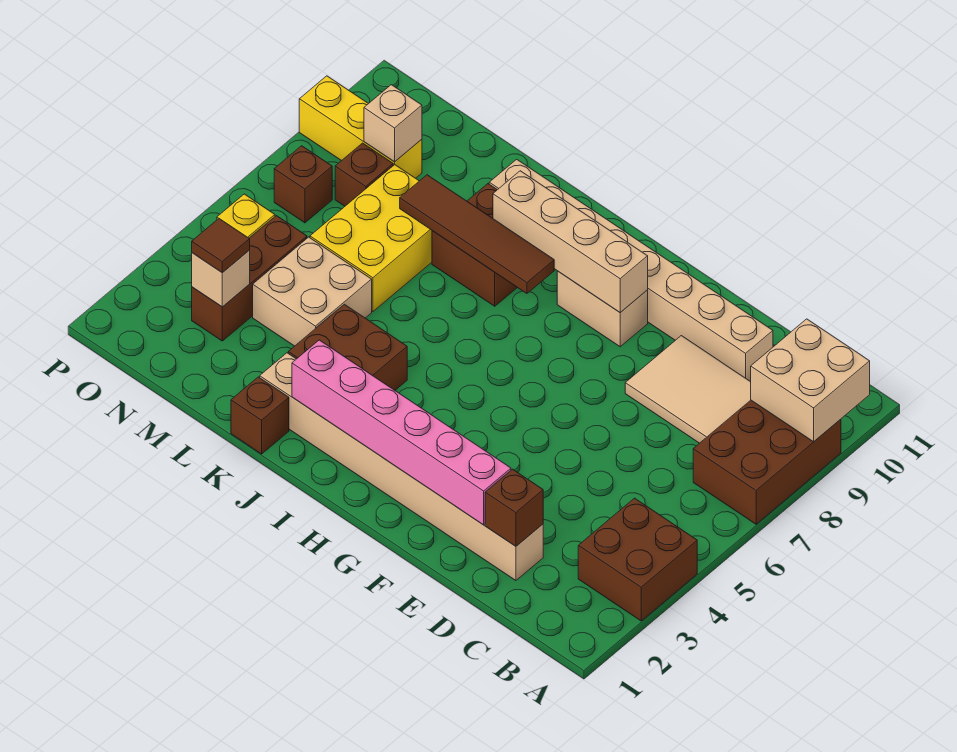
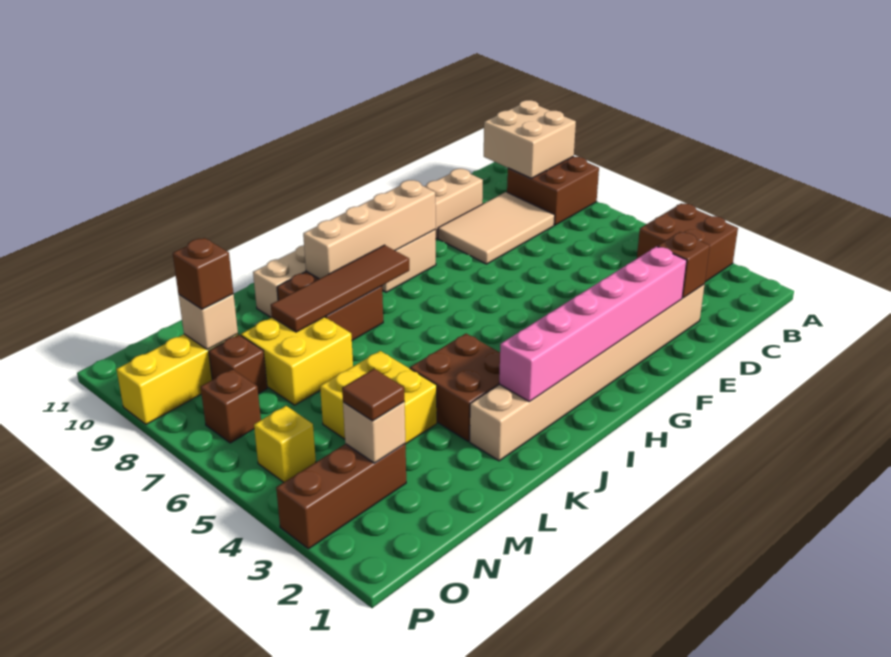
brown 2x3 brick [693,400,841,524] -> brown 2x2 brick [507,157,599,225]
brown 1x1 brick [231,377,289,454] -> brown 1x1 brick moved to [173,238,233,309]
tan 2x2 brick [253,237,372,346] -> yellow 2x2 brick [320,351,437,444]
yellow 2x3 brick [310,165,432,312] -> yellow 2x2 brick [241,317,353,405]
brown 1x3 brick [192,216,307,341] -> brown 1x3 brick turned to [276,444,406,549]

